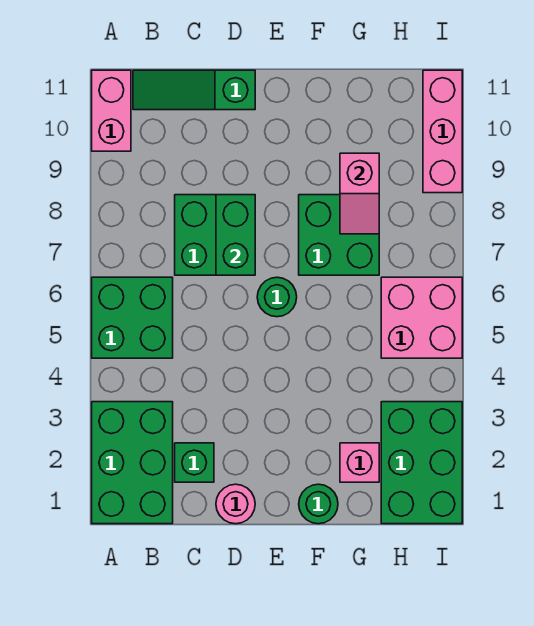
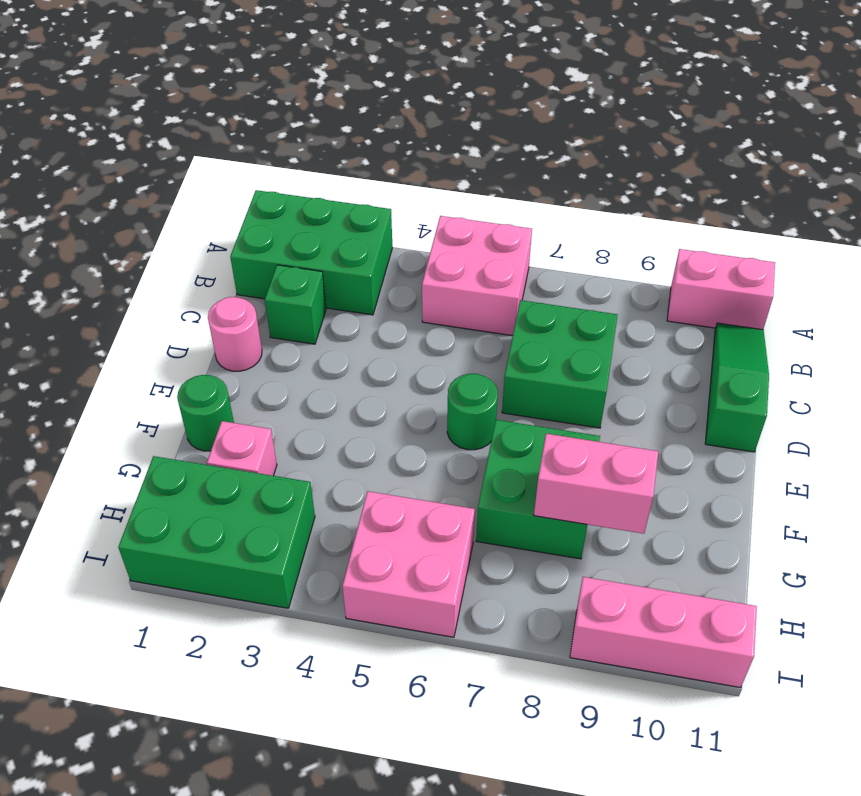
green 2x2 brick [92,277,173,358] -> pink 2x2 brick [422,216,532,336]
green 1x2 brick [216,195,255,275] -> none
pink 1x2 slope [340,153,379,234] -> pink 1x2 brick [534,434,658,534]

